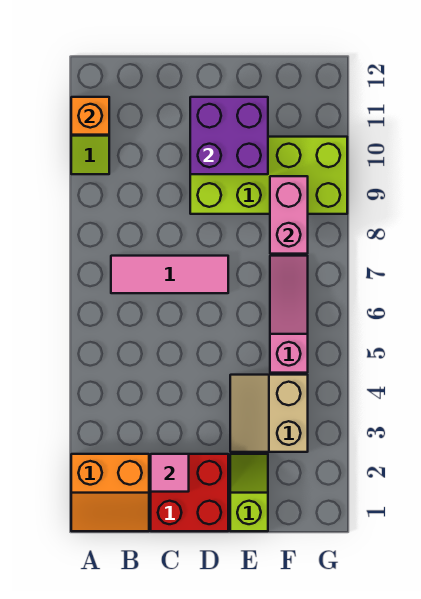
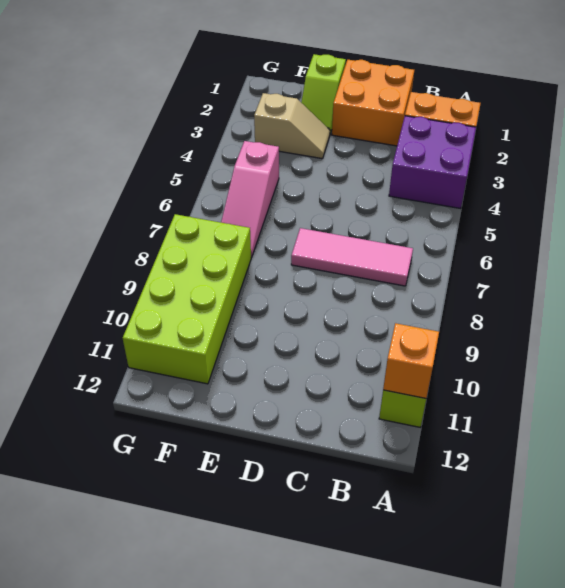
red 2x2 brick [151,454,228,531] -> orange 2x2 brick [332,60,414,146]
pink 1x1 tile [151,454,189,492] -> none
lime 2x4 brick [190,137,347,214] -> lime 2x4 brick turned to [123,214,251,384]
purple 2x2 brick [190,97,268,174] -> purple 2x2 brick moved to [389,116,476,209]
tan 2x2 slope [230,375,308,452] -> tan 1x2 slope [254,93,330,159]
pink 1x2 brick [270,176,308,254] -> none

